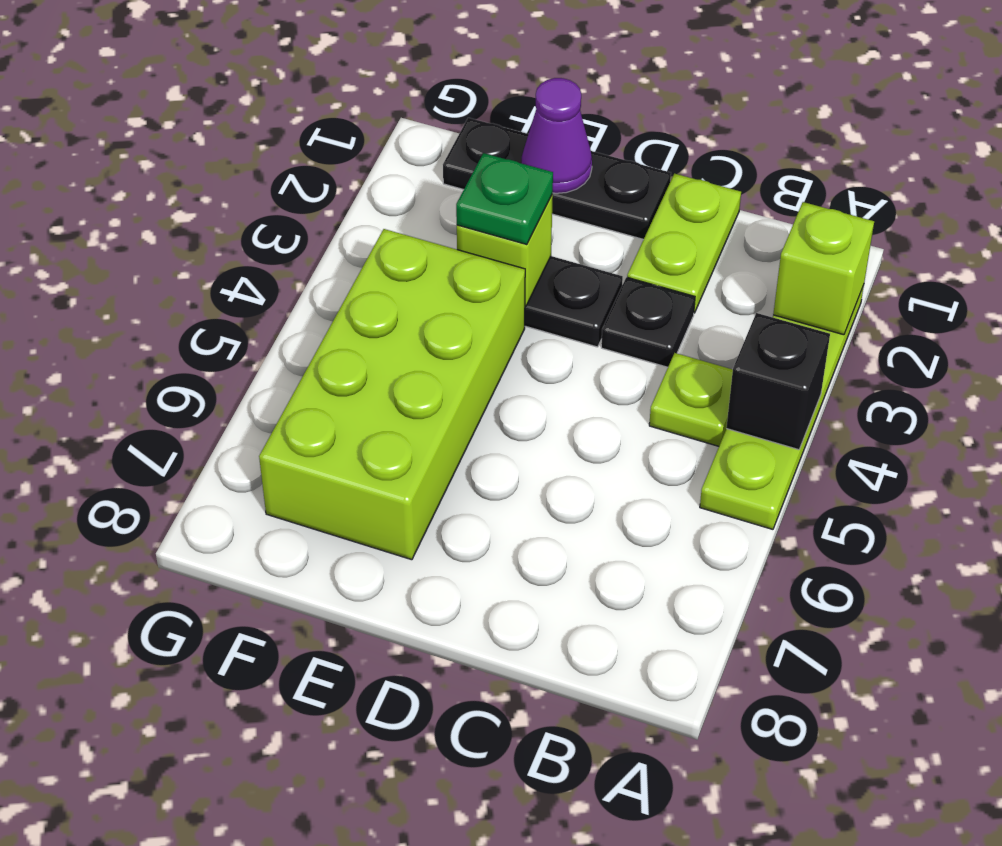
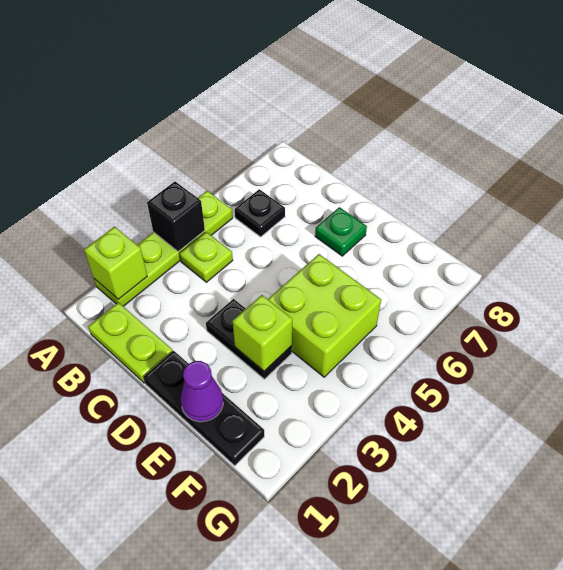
lime 1x2 plate [627,174,741,313] -> lime 1x2 plate turned to [88,302,173,383]
black 1x1 plate [601,277,695,367] -> black 1x1 plate moved to [235,189,285,237]
green 1x1 plate [456,153,553,244] -> green 1x1 plate moved to [315,207,367,256]
lime 2x4 brick [259,229,525,560] -> lime 2x2 brick [268,254,381,377]

